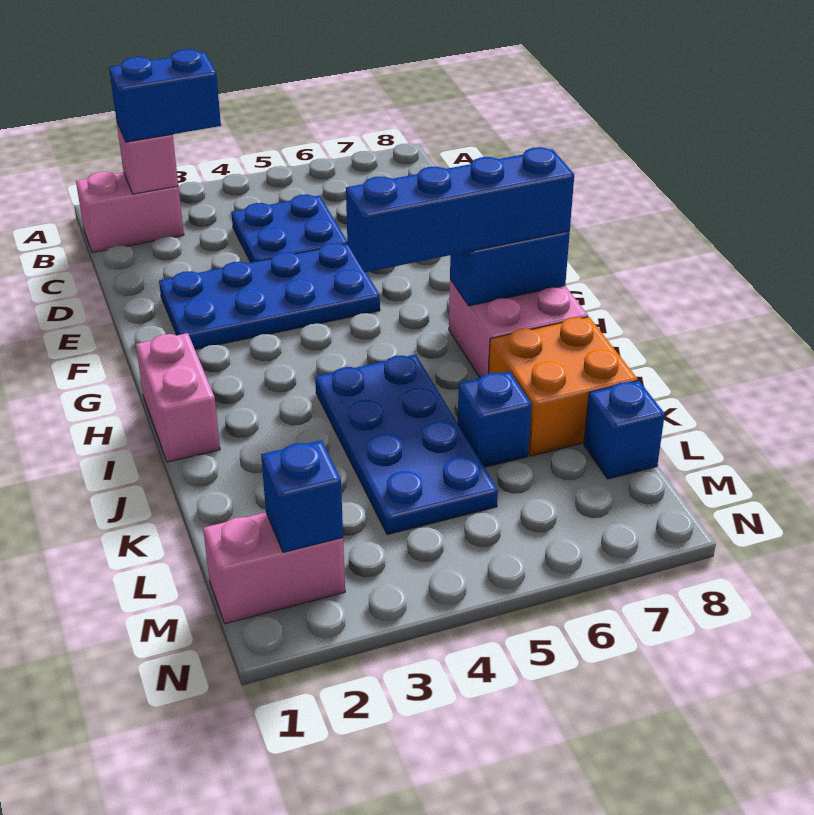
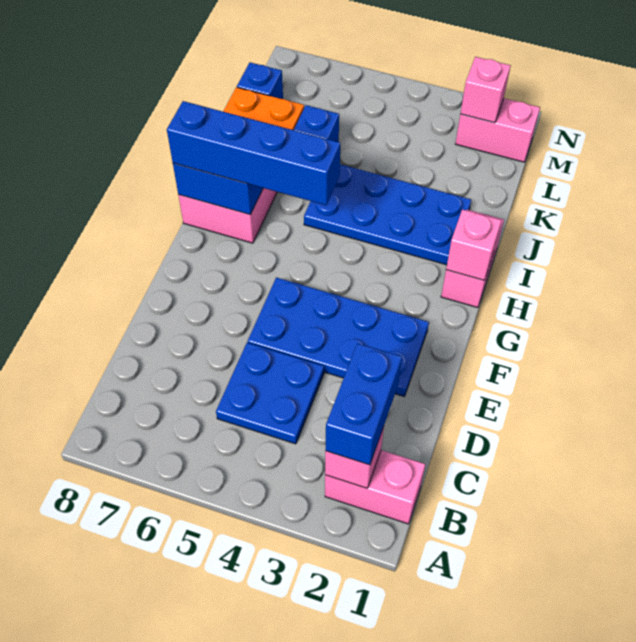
blue 1x2 brick [109,49,221,142] -> blue 1x2 brick turned to [326,343,402,465]
none -> pink 1x1 brick [446,210,501,280]
blue 2x4 plate [315,354,498,535] -> blue 2x4 plate turned to [304,164,471,265]
blue 1x1 brick [261,440,343,553] -> pink 1x1 brick [460,57,511,123]

